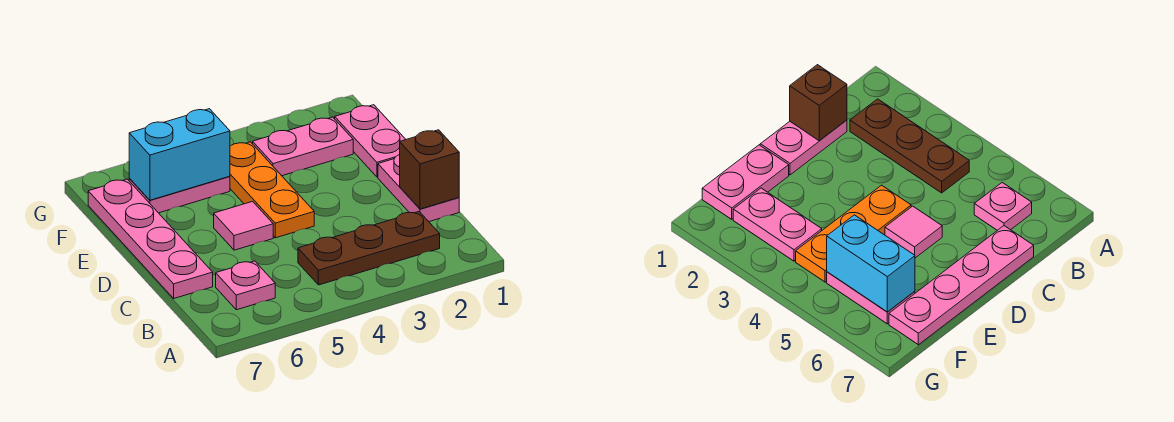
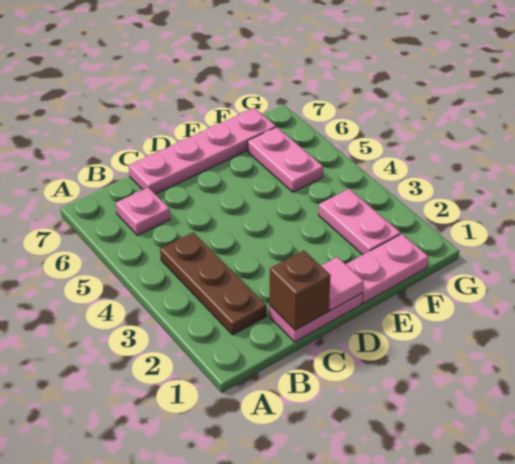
orange 1x3 plate [230,142,314,238] -> none
pink 1x1 tile [214,202,273,250] -> pink 1x1 tile moved to [321,257,364,311]
cyan 1x2 brick [129,109,230,200] -> none

